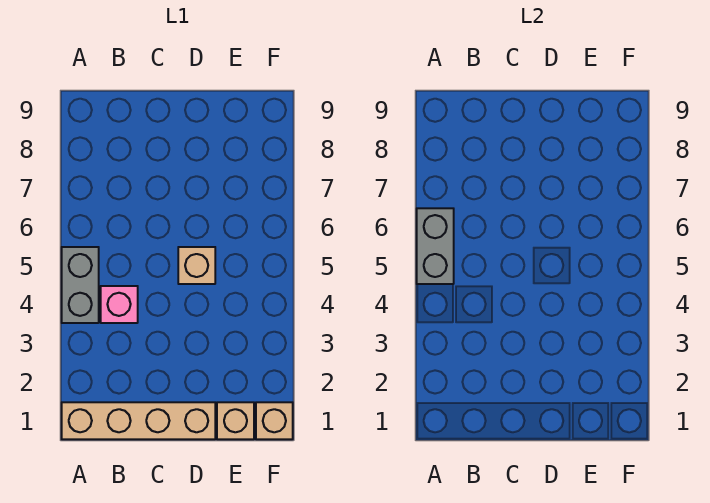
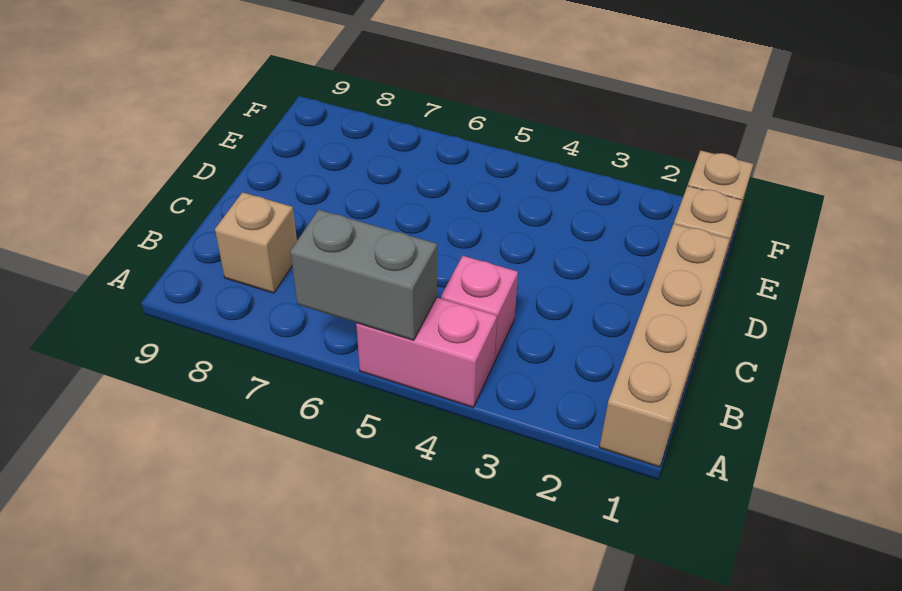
grey 1x2 brick [62,247,99,323] -> pink 1x2 brick [356,298,497,407]
tan 1x1 brick [178,247,215,284] -> tan 1x1 brick moved to [215,192,297,293]

